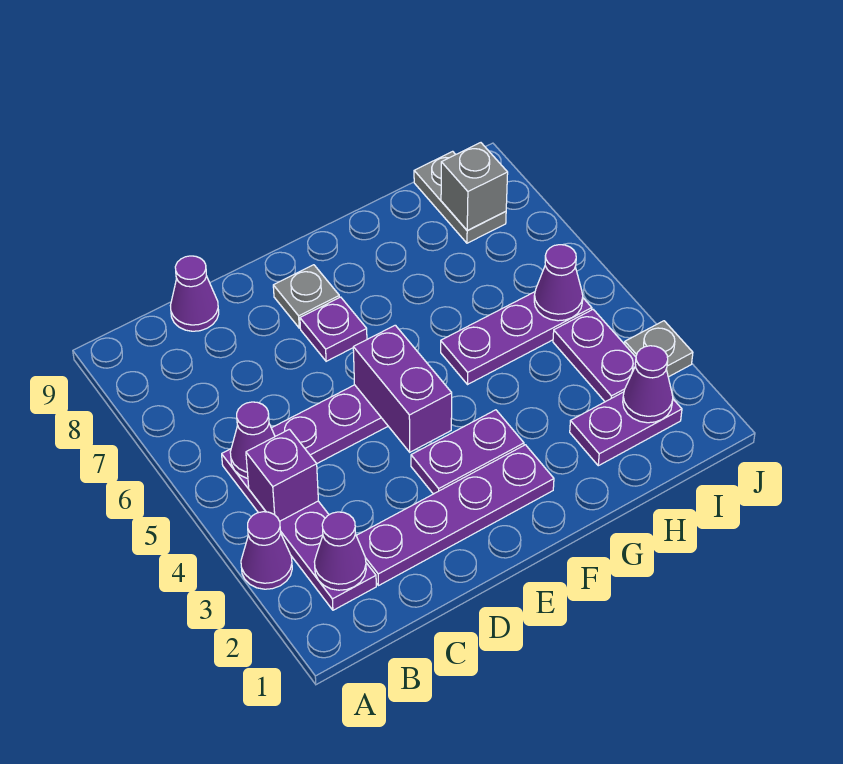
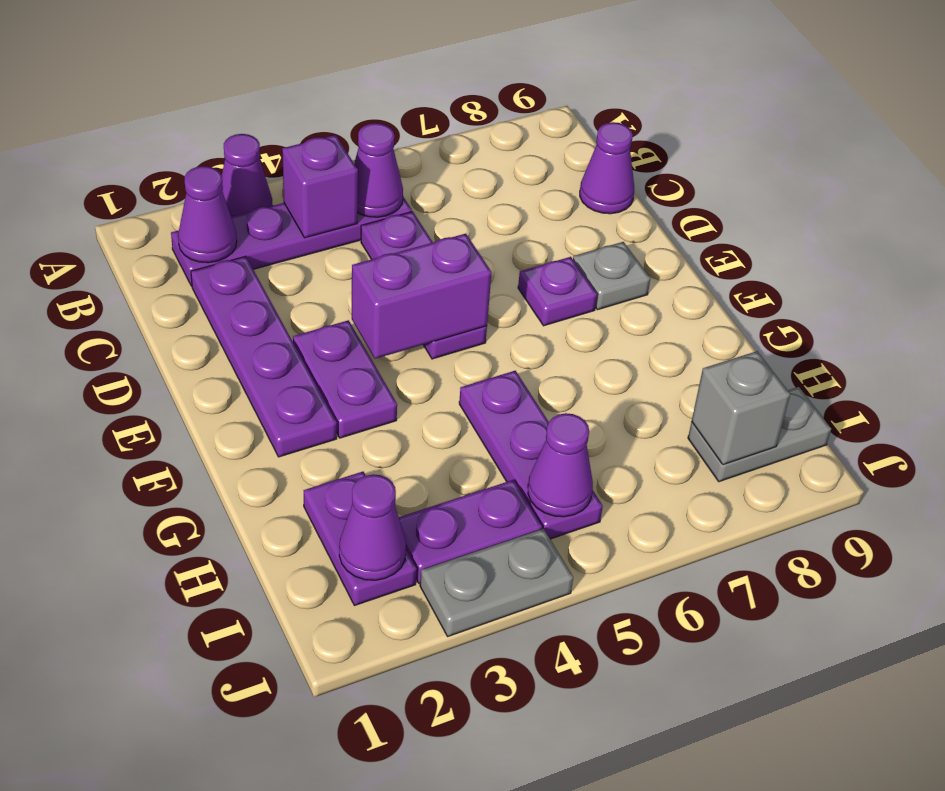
grey 1x1 plate [625,321,693,377] -> grey 1x2 plate [420,529,573,636]

